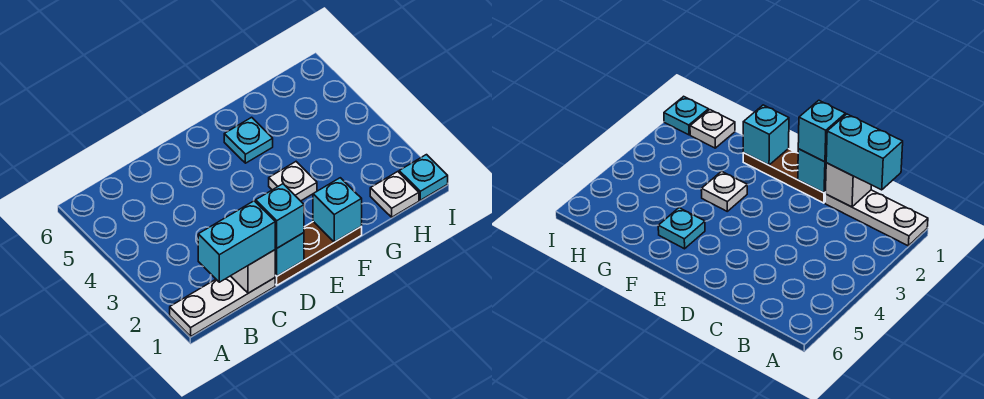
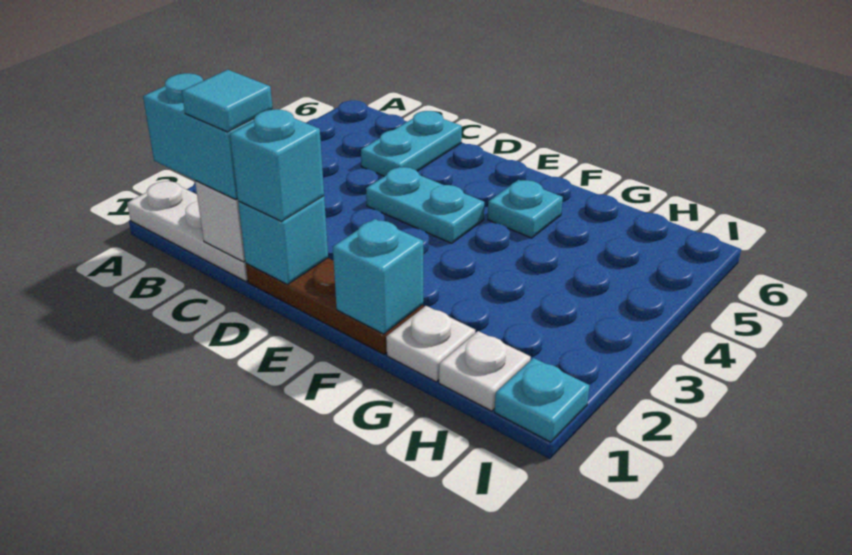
none -> cyan 1x1 tile [182,70,273,132]
none -> cyan 1x2 plate [361,111,462,176]
none -> cyan 1x2 plate [366,167,484,243]
white 1x1 plate [269,162,317,201] -> white 1x1 plate moved to [386,306,475,382]

